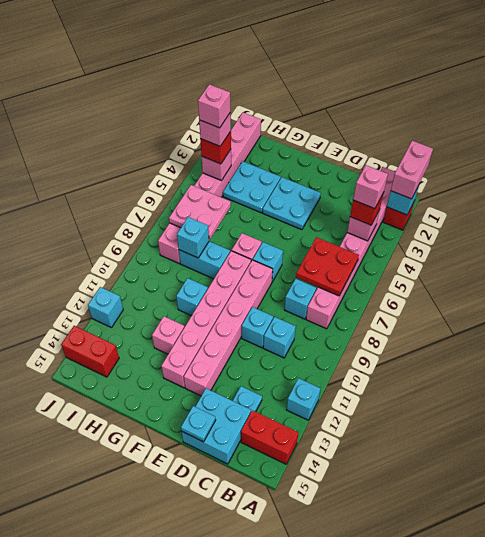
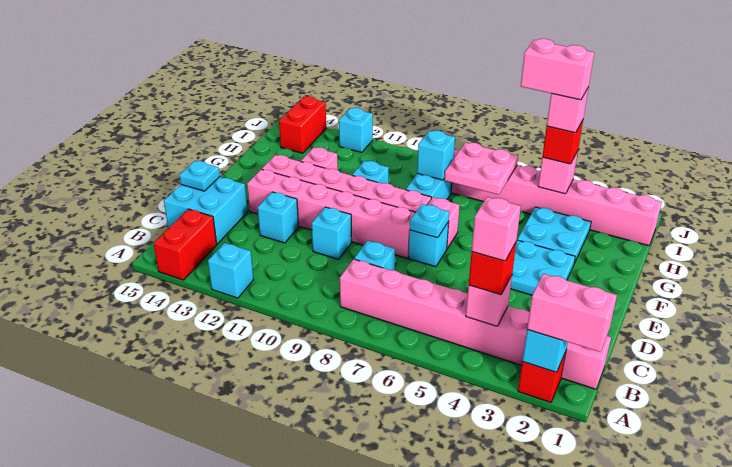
red 2x2 plate [296,237,359,296] -> none
cyan 1x1 brick [263,317,296,358] -> cyan 1x1 brick moved to [258,192,298,243]
cyan 1x1 plate [233,386,262,412] -> cyan 1x1 plate moved to [410,204,449,238]
pink 1x1 brick [198,84,230,128] -> pink 1x2 brick [521,39,594,100]

